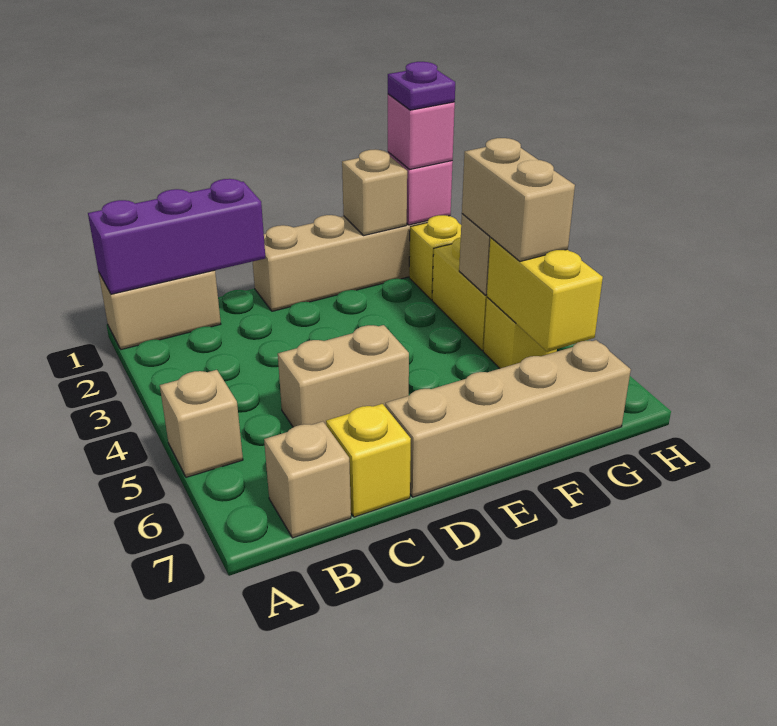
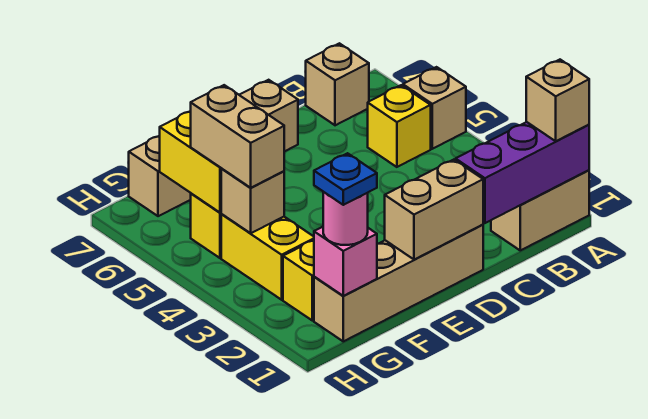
tan 1x2 brick [278,325,409,427] -> tan 1x2 brick moved to [385,160,483,260]
yellow 1x1 brick [326,404,411,517] -> yellow 1x1 brick moved to [368,85,431,167]
tan 1x1 brick [342,149,407,236] -> tan 1x1 brick moved to [526,60,589,141]
pink 1x1 brick [388,94,455,170] -> pink 1x1 round brick [323,192,368,245]
purple 1x1 plate [388,62,455,110] -> blue 1x1 plate [314,153,377,205]

